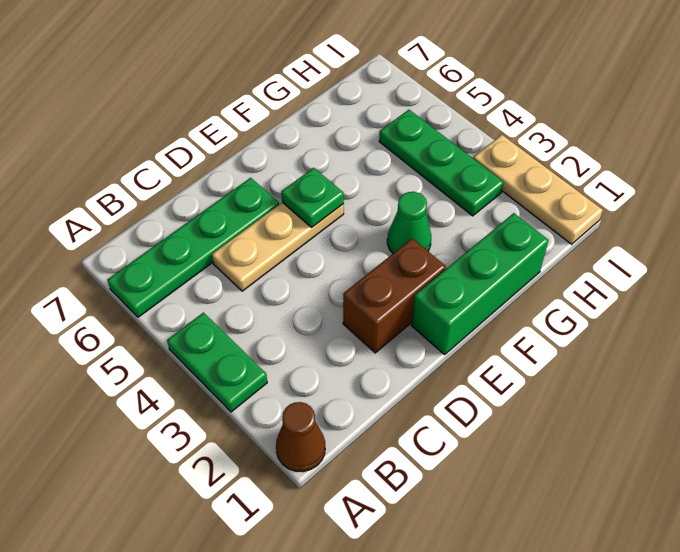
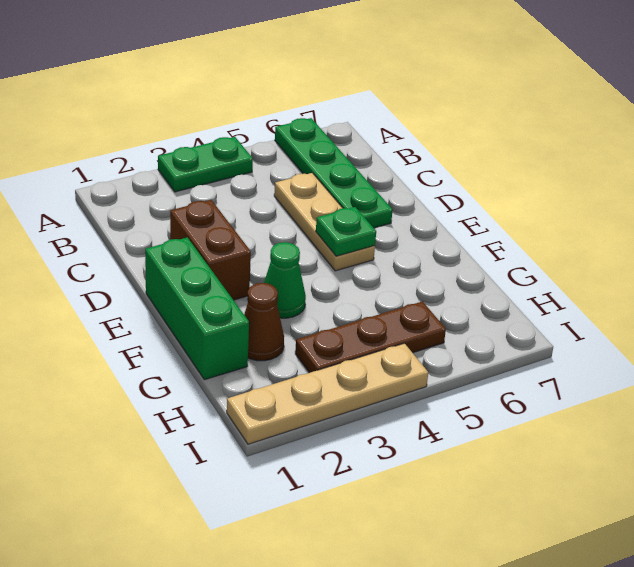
brown 1x1 cone [276,402,325,472] -> brown 1x1 cone moved to [244,283,284,361]
green 1x3 plate [379,110,504,216] -> brown 1x3 plate [295,301,446,373]
tan 1x3 plate [473,135,603,244] -> tan 1x4 plate [227,343,428,444]

